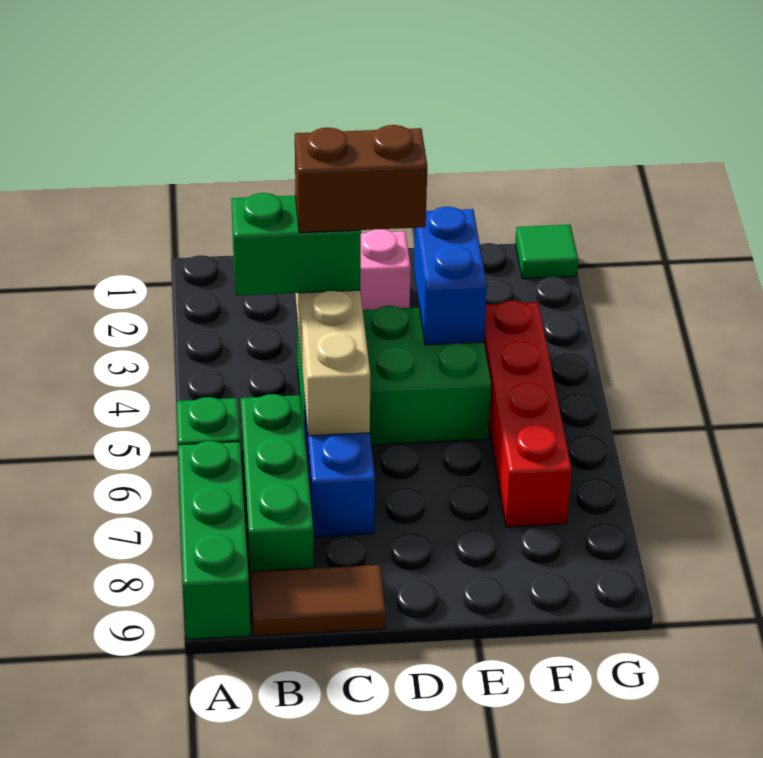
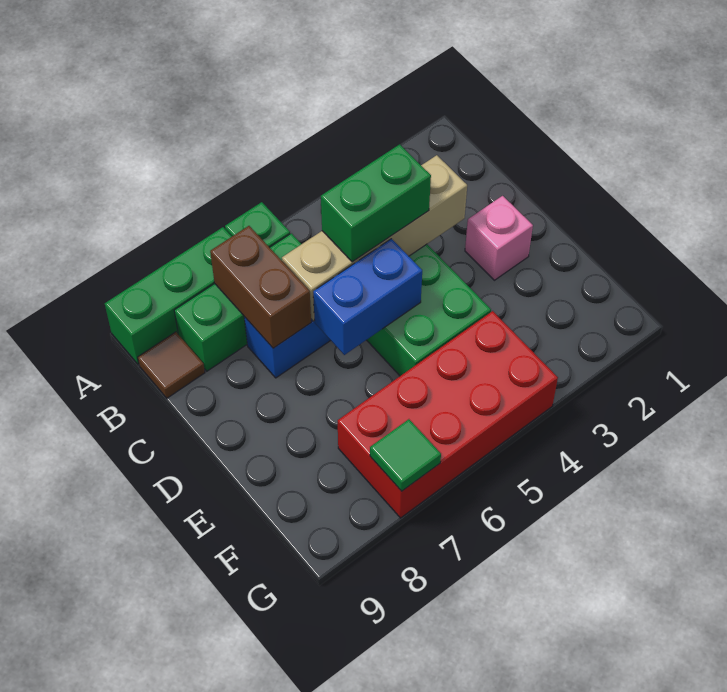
green 1x2 brick [231,193,361,296] -> green 1x2 brick turned to [321,144,431,262]
brown 1x2 tile [250,565,385,636] -> brown 1x1 tile [138,332,205,398]
brown 1x2 brick [295,125,427,233] -> brown 1x2 brick moved to [210,226,311,348]
blue 1x2 brick [414,207,487,345] -> blue 1x2 brick moved to [313,239,422,355]
red 1x4 brick [484,300,572,527] -> red 2x4 brick [338,311,558,518]
green 1x1 tile [515,225,578,279] -> green 1x1 tile moved to [370,419,441,491]

